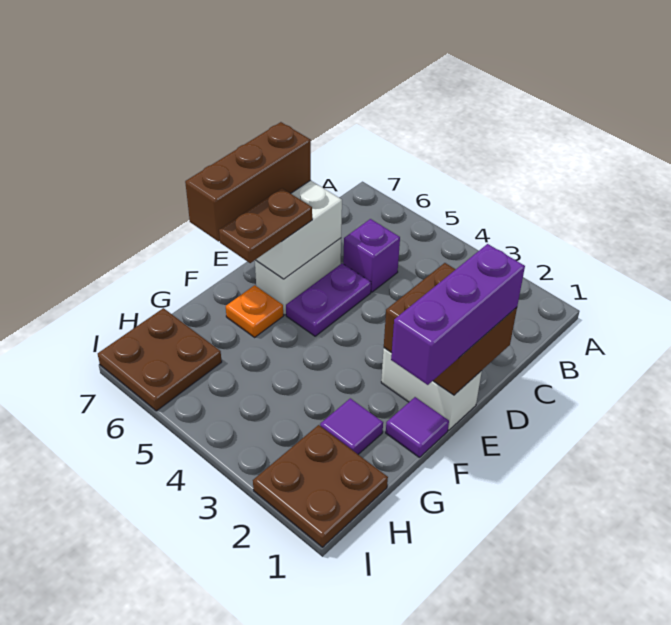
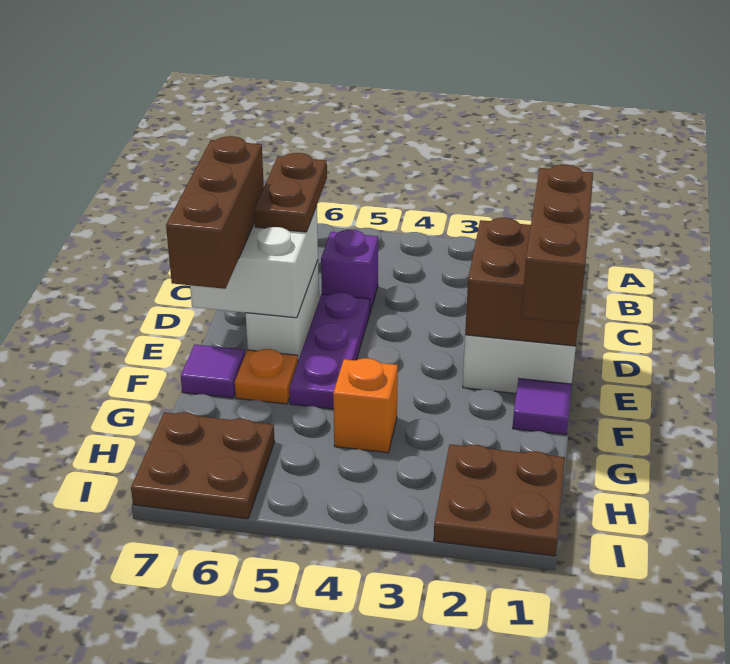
purple 1x3 brick [391,244,525,385] -> brown 1x3 brick [521,164,593,324]
purple 1x2 plate [286,263,371,336] -> purple 1x3 plate [289,292,370,409]
brown 1x2 plate [219,188,312,263] -> brown 1x2 plate moved to [254,153,327,232]
purple 1x1 tile [320,398,383,454] -> purple 1x1 tile moved to [181,345,245,398]
none -> orange 1x1 brick [333,358,398,453]

